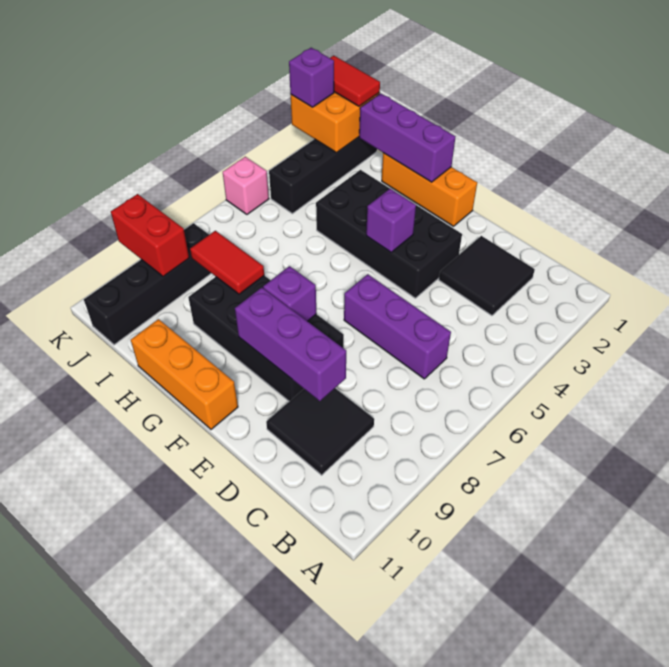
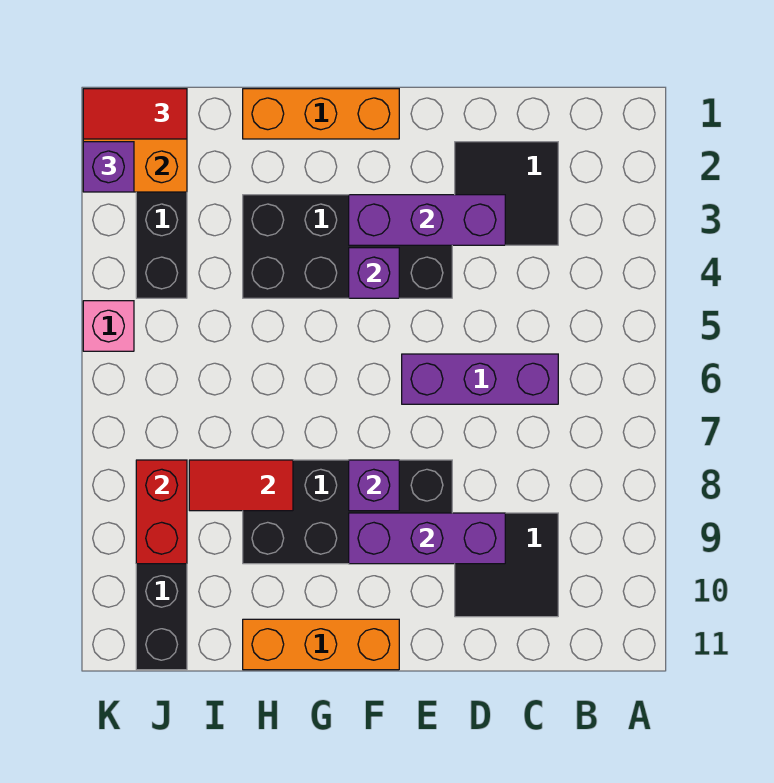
purple 1x3 brick [359,93,455,182] -> purple 1x3 brick moved to [349,195,505,245]
red 1x2 brick [111,194,189,277] -> red 1x2 brick turned to [136,460,187,564]

